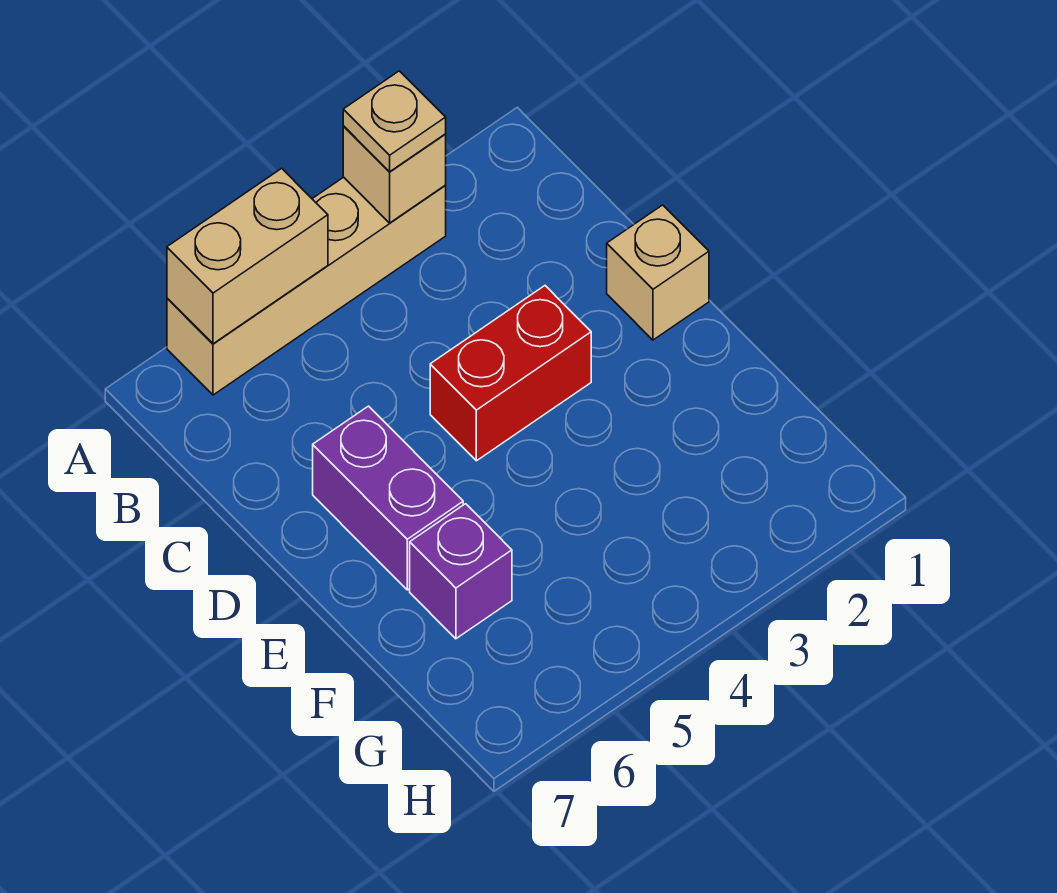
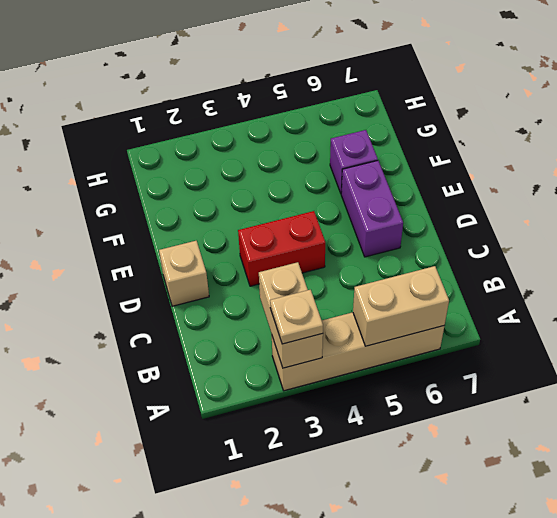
tan 1x1 brick [343,126,446,223] -> tan 1x2 brick [259,262,323,368]

